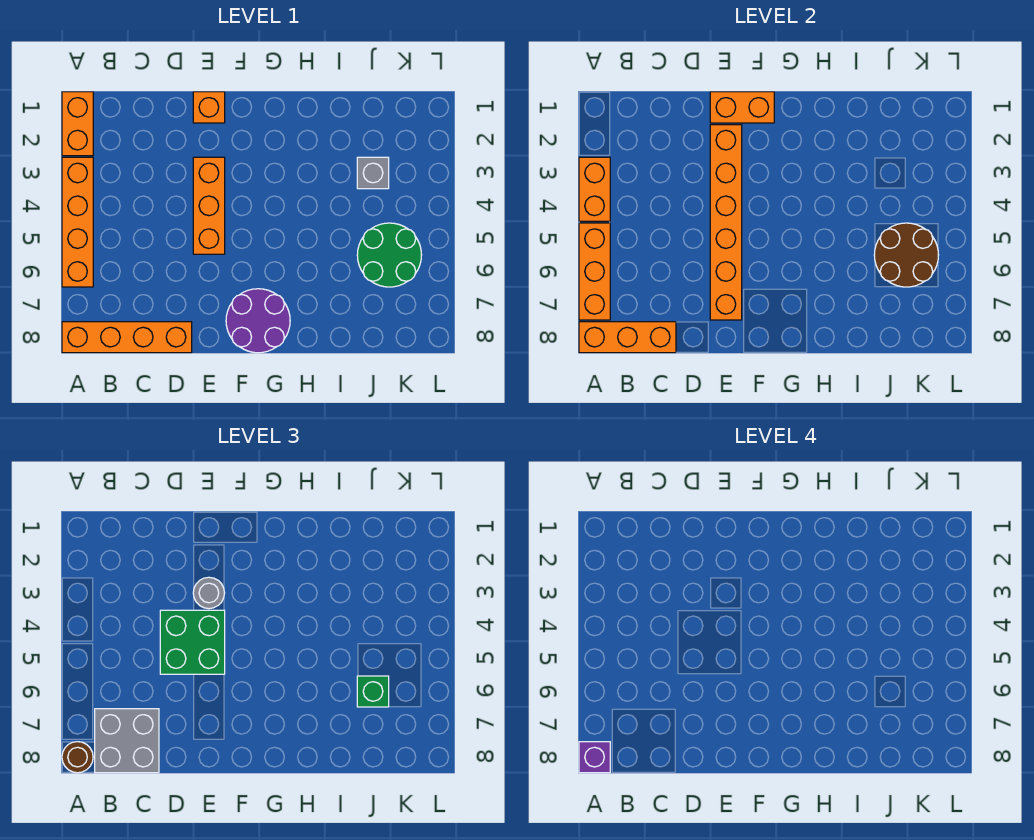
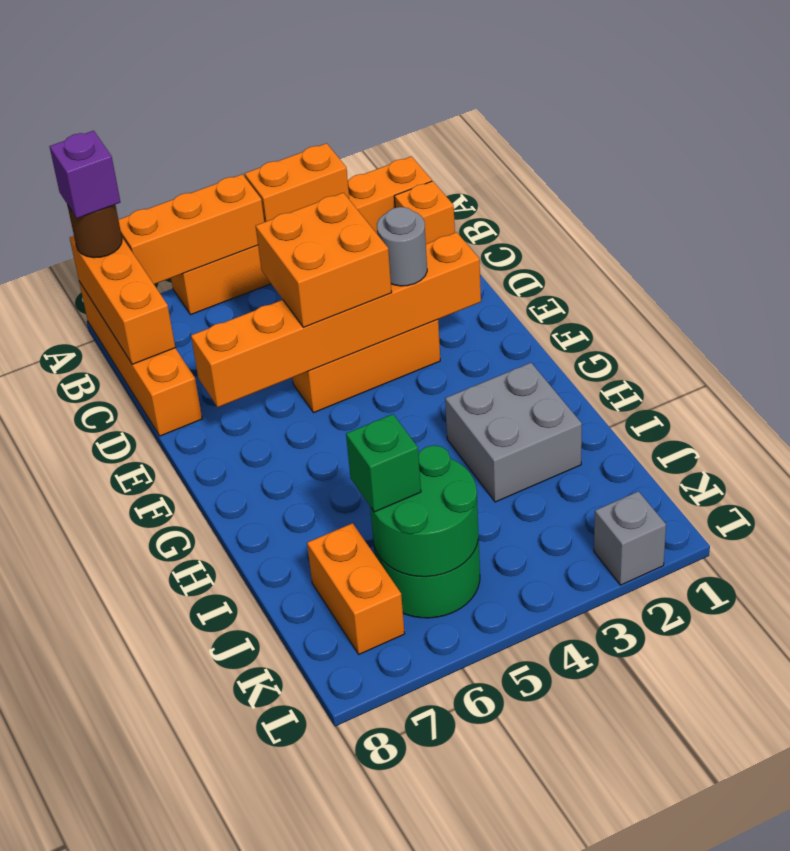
grey 2x2 brick [95,709,159,773] -> grey 2x2 brick moved to [445,363,582,502]
green 2x2 brick [160,610,225,674] -> orange 2x2 brick [256,193,392,327]
orange 1x1 brick [193,92,225,123] -> orange 1x1 brick moved to [394,181,455,244]
orange 1x2 brick [710,92,774,123] -> orange 1x2 brick moved to [307,523,405,654]
purple 2x2 round brick [226,289,290,353] -> none
grey 1x1 brick [357,157,389,189] -> grey 1x1 brick moved to [594,491,666,585]
brown 2x2 round brick [874,223,938,287] -> green 2x2 round brick [370,445,478,577]

